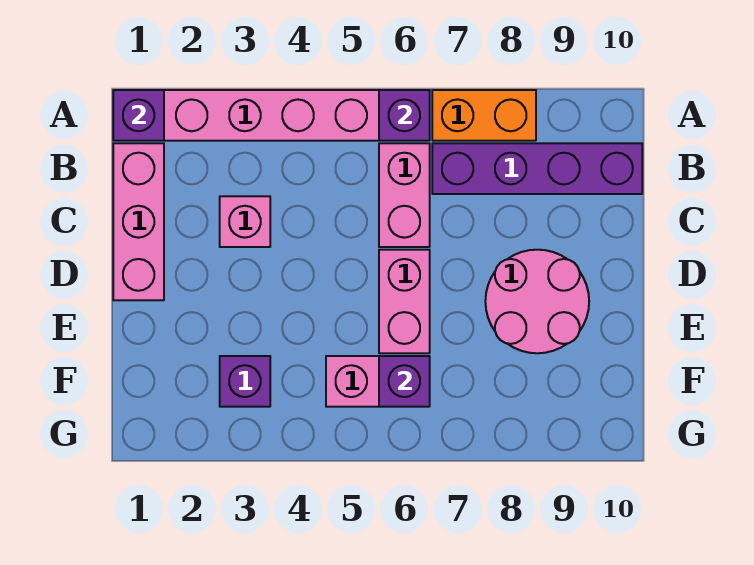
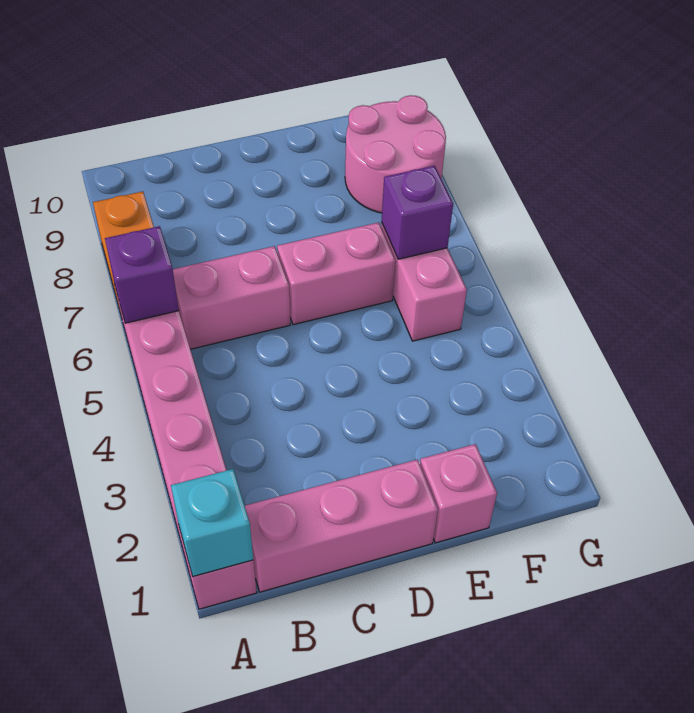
purple 1x1 brick [113,90,164,141] -> cyan 1x1 brick [171,469,253,577]
purple 1x4 brick [432,143,642,194] -> none
pink 1x1 brick [220,196,270,247] -> pink 1x1 brick moved to [420,444,497,543]
pink 2x2 round brick [485,250,589,353] -> pink 2x2 round brick moved to [345,95,446,213]
purple 1x1 brick [220,356,270,407] -> none

